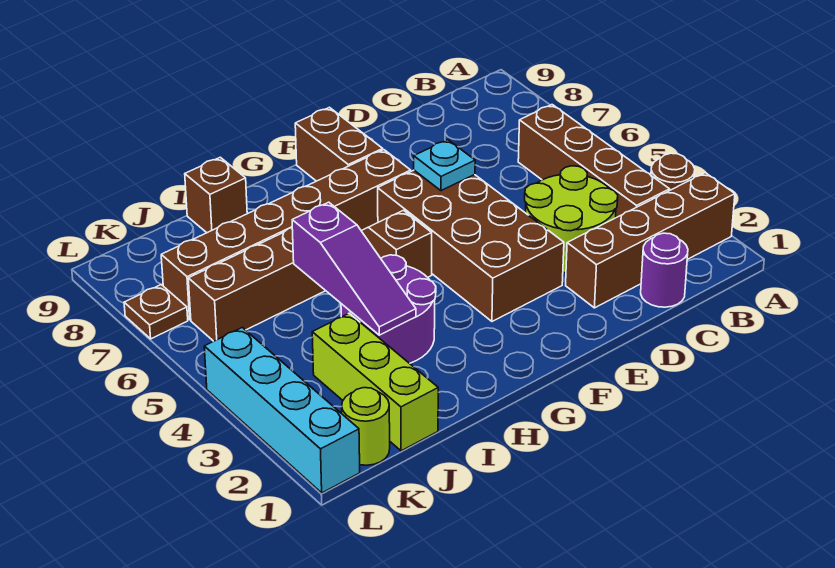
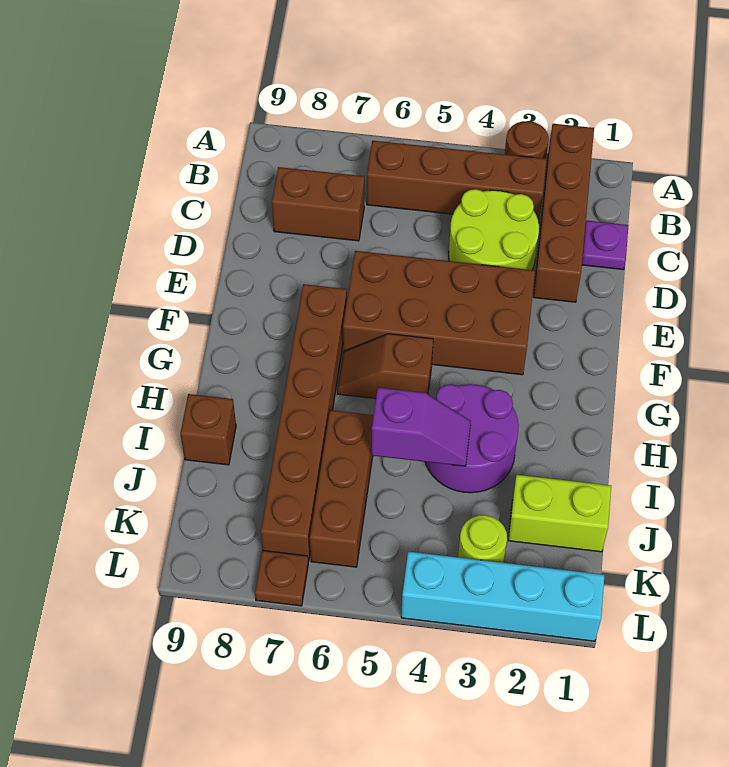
purple 1x1 round brick [641,233,688,307] -> purple 1x1 plate [582,221,628,270]
cyan 1x1 plate [414,140,475,191] -> none
brown 1x2 brick [295,107,383,181] -> brown 1x2 brick moved to [272,167,364,241]
purple 1x3 slope [292,202,416,335] -> purple 1x2 slope [372,388,471,466]
lime 1x3 brick [312,313,438,451] -> lime 1x2 brick [508,475,611,552]
lime 1x1 round brick [342,388,390,465] -> lime 1x1 round brick moved to [458,515,507,563]

